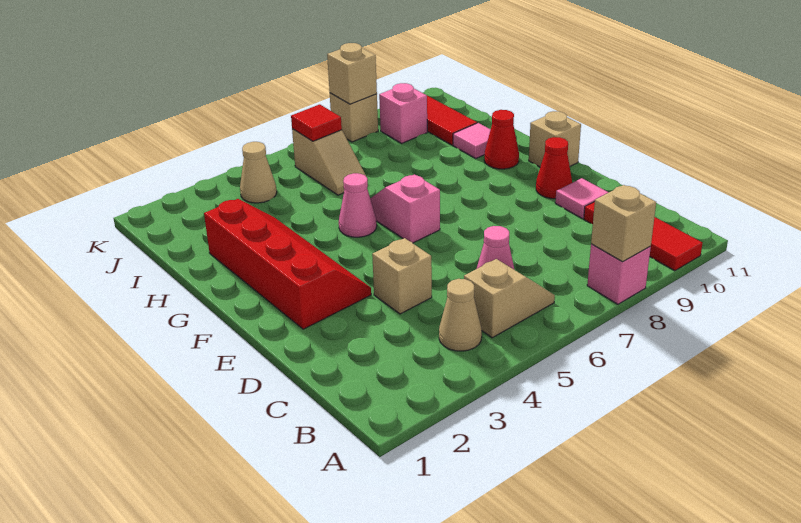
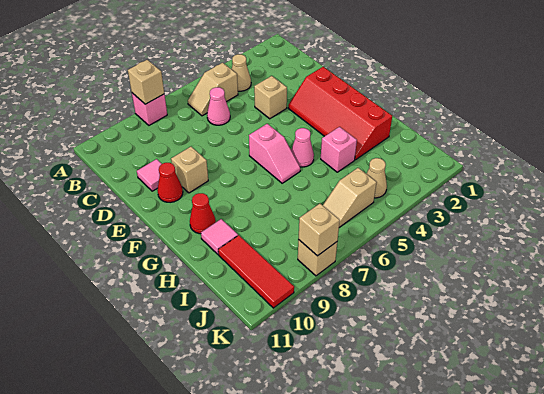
red 1x3 tile [584,202,702,271] -> none
tan 1x1 brick [529,111,581,167] -> tan 1x1 brick moved to [171,146,208,193]
tan 1x2 slope [292,129,366,195] -> tan 1x2 slope turned to [323,168,377,227]
red 1x1 tile [291,104,342,141] -> none
pink 1x1 brick [379,83,427,143] -> pink 1x1 brick moved to [321,127,357,172]

